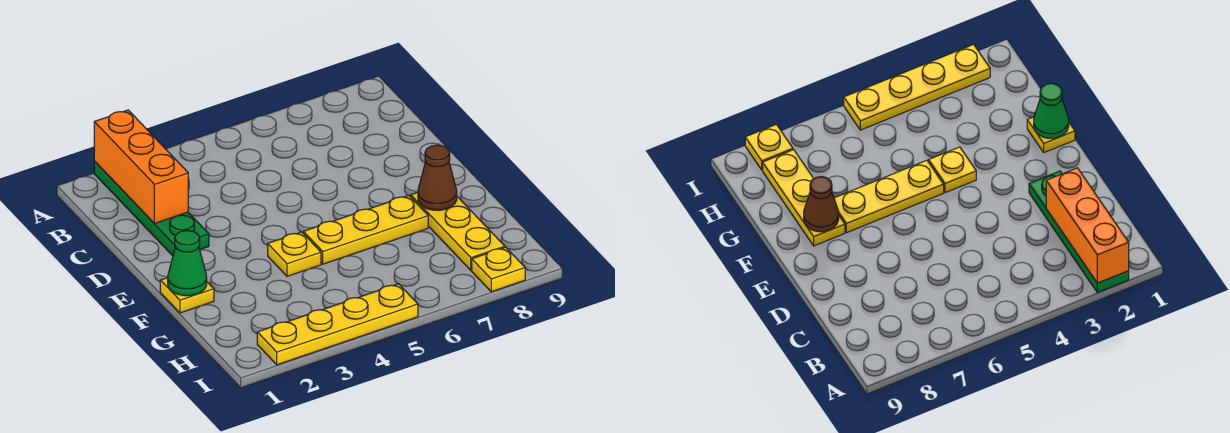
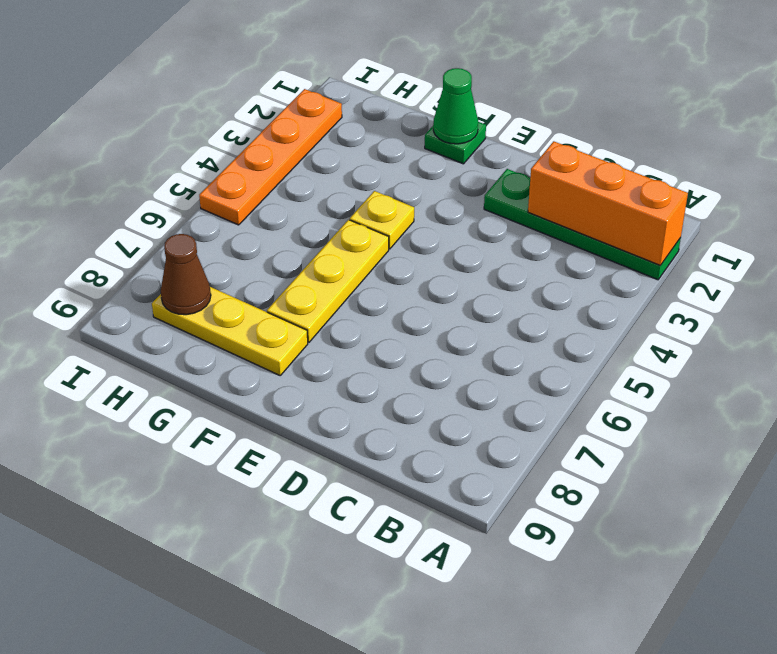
yellow 1x1 plate [160,278,214,313] -> green 1x1 plate [425,122,486,164]
brown 1x1 cone [418,145,457,210] -> brown 1x1 cone moved to [161,234,211,315]
yellow 1x4 plate [257,284,418,365] -> orange 1x4 plate [199,89,342,225]
yellow 1x1 plate [472,247,525,292] -> none

